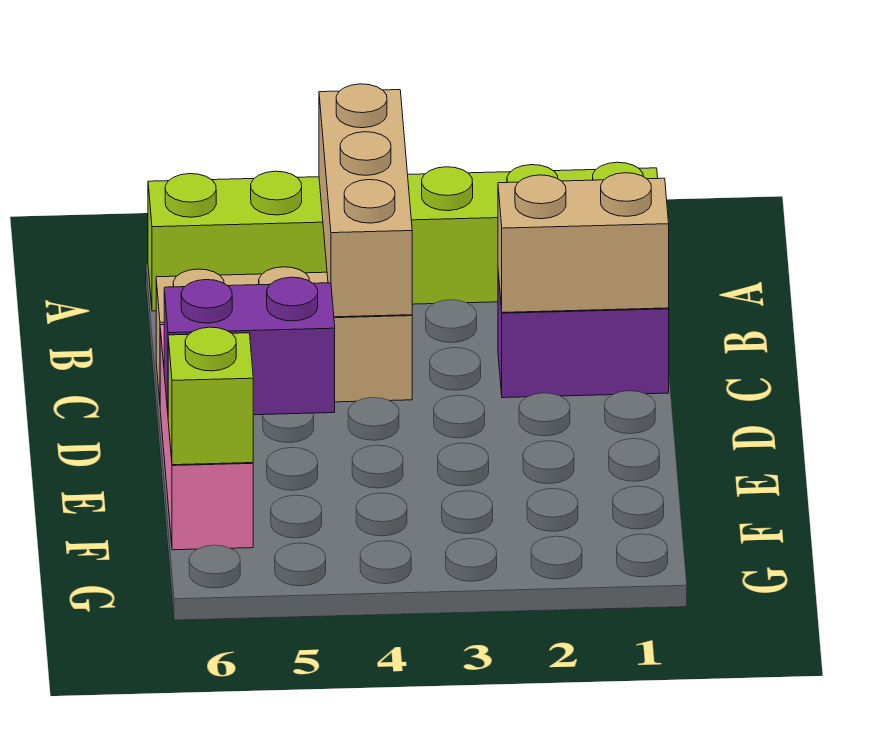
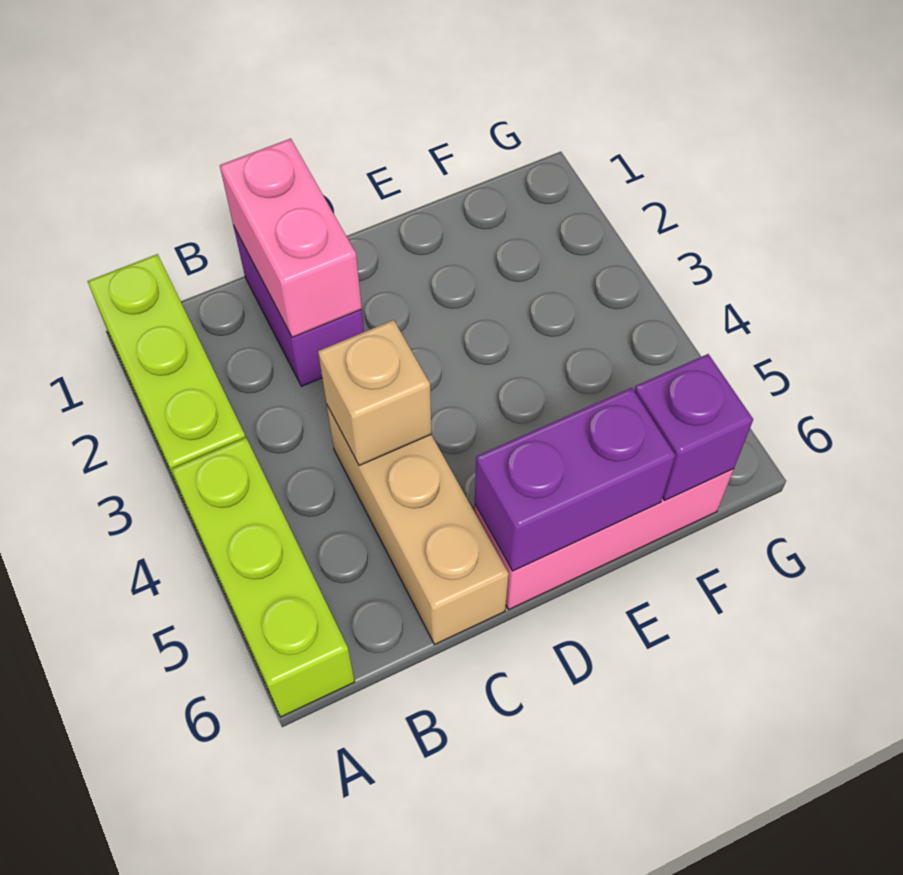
tan 1x3 brick [319,84,412,317] -> tan 1x1 brick [318,320,431,466]
tan 1x2 brick [498,173,669,312] -> pink 1x2 brick [220,139,362,337]
purple 1x2 brick [164,277,335,415] -> purple 1x2 brick turned to [475,388,675,571]
lime 1x1 brick [168,327,253,465] -> purple 1x1 brick [634,354,753,500]

